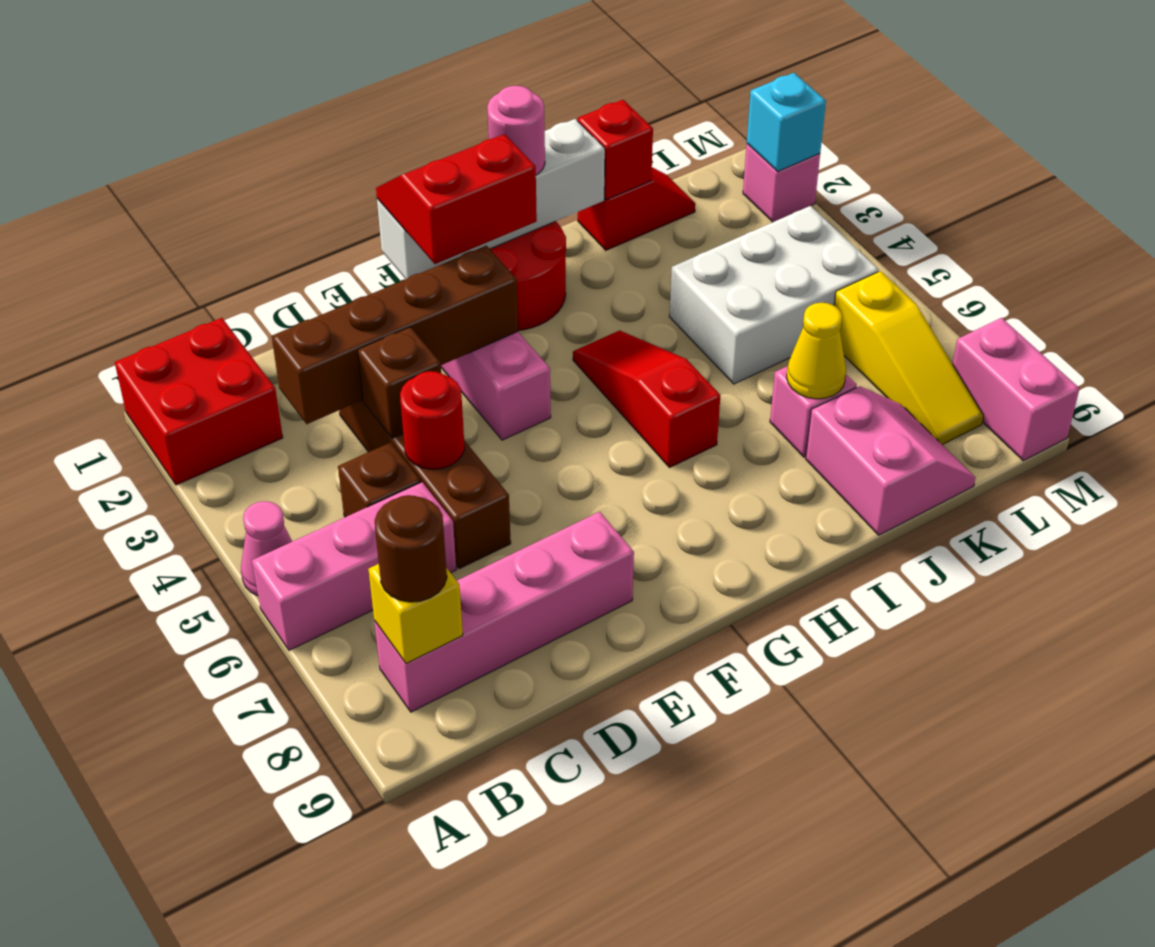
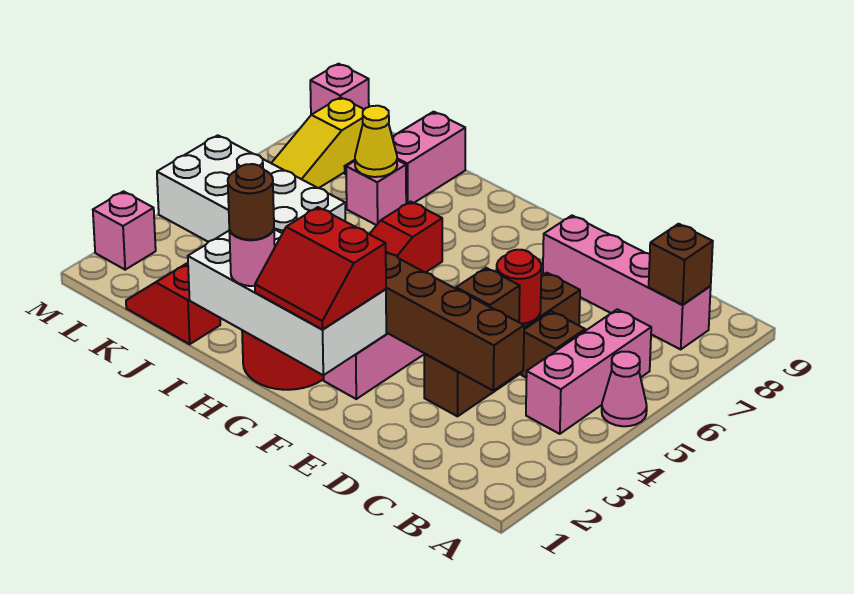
red 2x2 brick [115,318,283,485] -> none
pink 1x3 brick [252,482,456,650] -> pink 1x3 brick turned to [526,309,651,434]
yellow 1x1 brick [368,564,463,664] -> brown 1x1 brick [649,224,713,305]
brown 1x1 round brick [375,495,447,602] -> brown 1x1 round brick moved to [228,164,274,240]
white 1x4 brick [377,119,605,279] -> white 2x4 brick [188,229,386,375]
red 1x1 brick [578,100,653,200] -> none
white 2x3 brick [669,206,879,384] -> white 2x4 brick [157,135,345,242]
yellow 1x3 slope [834,271,984,445] -> yellow 1x3 slope turned to [271,97,364,188]
cyan 1x1 brick [747,73,826,172] -> none
pink 1x2 brick [953,318,1080,461] -> pink 1x1 brick [310,64,369,115]

